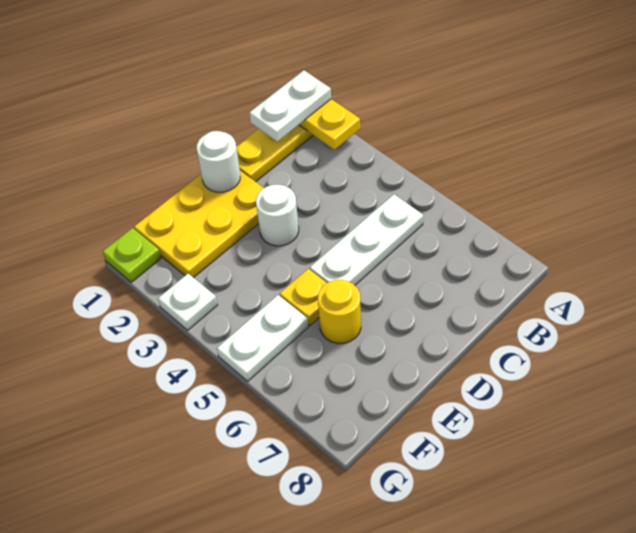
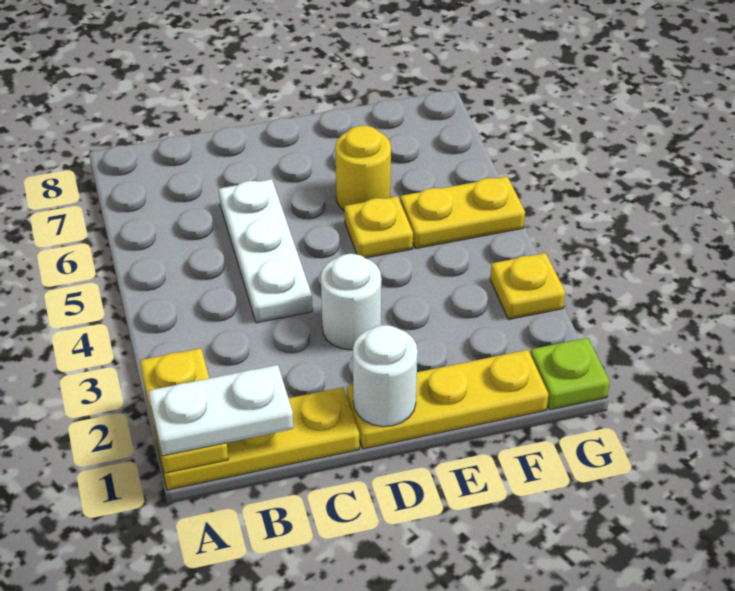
white 1x3 plate [310,194,423,285] -> white 1x3 plate turned to [219,179,313,323]
yellow 2x3 plate [134,171,264,278] -> yellow 1x3 plate [347,350,548,449]
white 1x2 plate [217,295,308,381] -> yellow 1x2 plate [400,176,525,249]
white 1x1 plate [158,274,217,330] -> yellow 1x1 plate [490,253,565,319]

